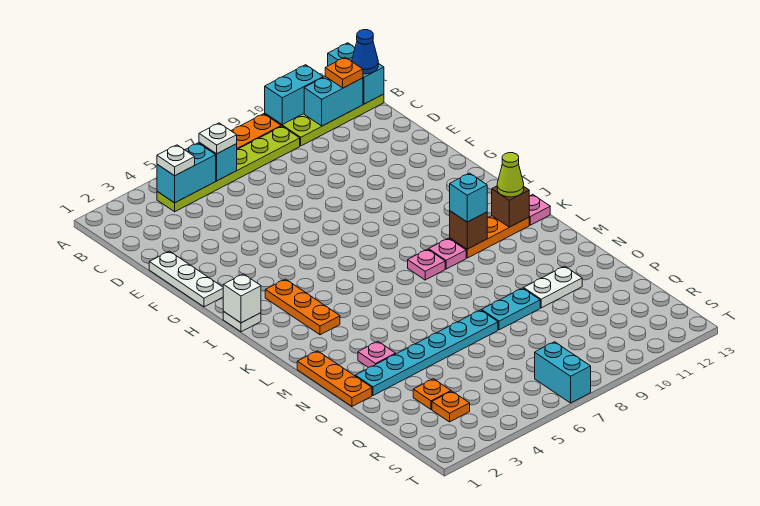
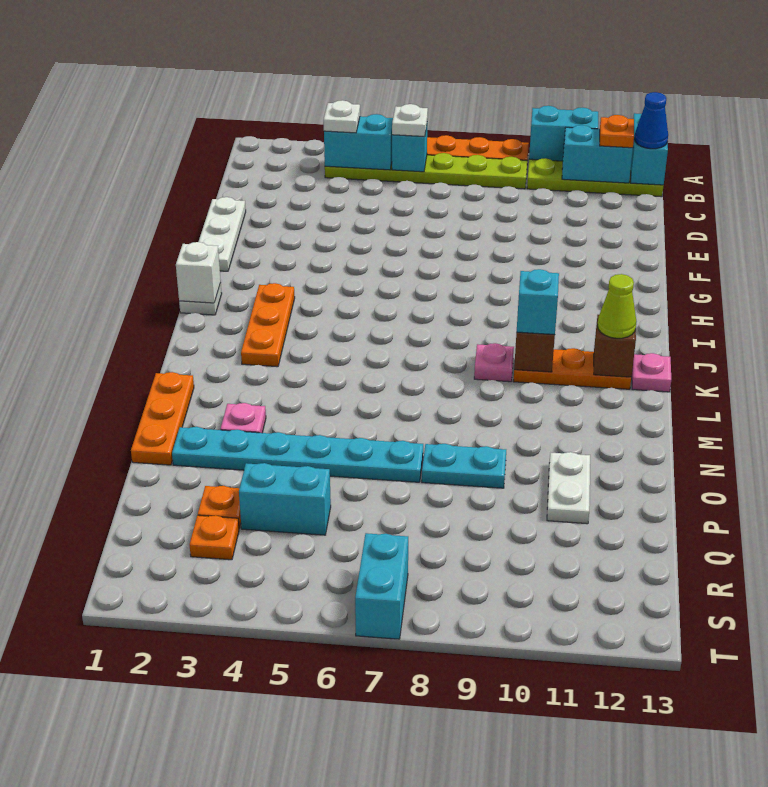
pink 1x1 plate [408,249,445,280] -> none
white 1x2 plate [524,266,582,308] -> white 1x2 plate turned to [547,452,590,524]
none -> cyan 1x2 brick [239,463,331,535]

